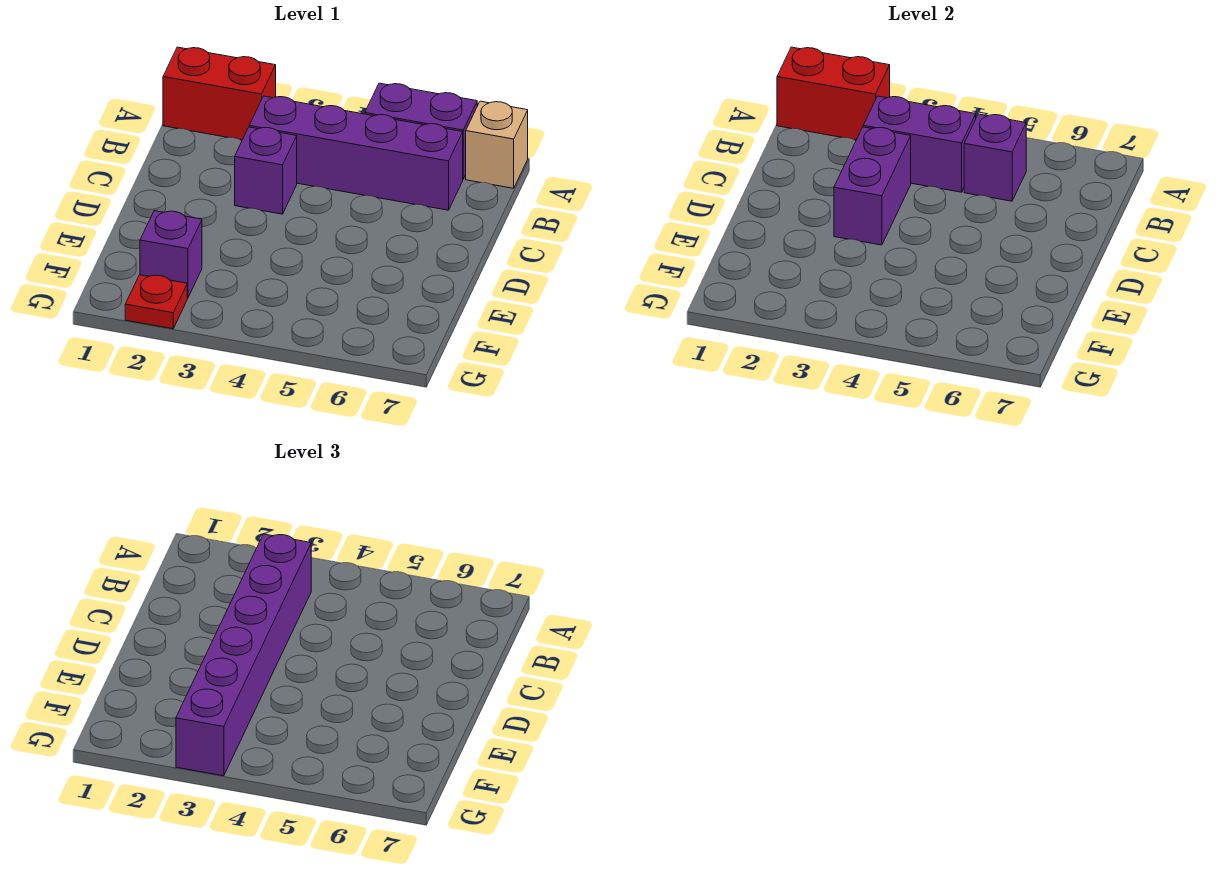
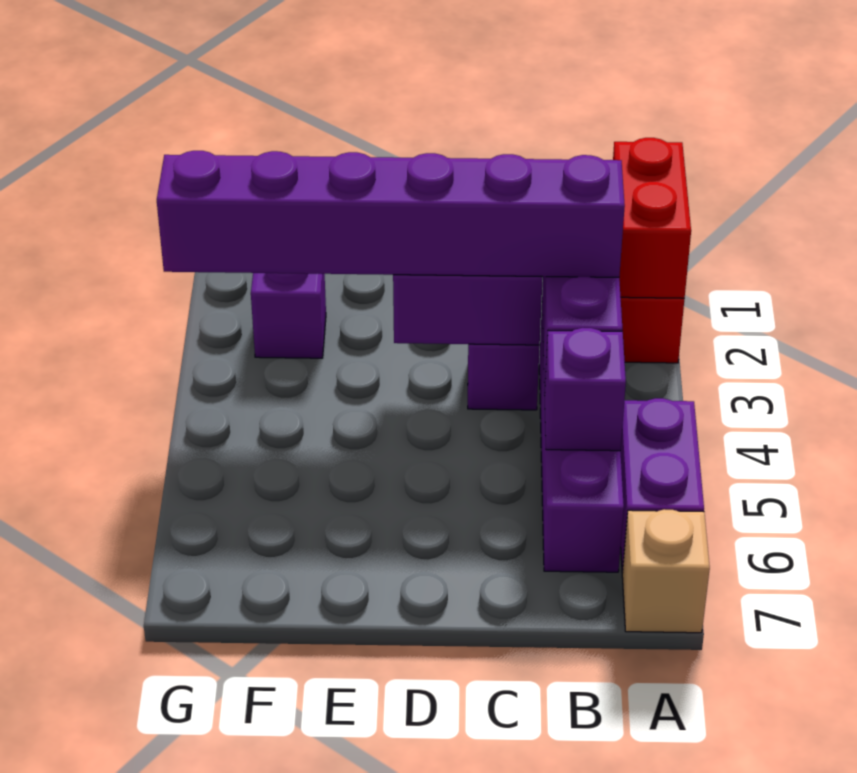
red 1x1 plate [125,275,187,329] -> none

